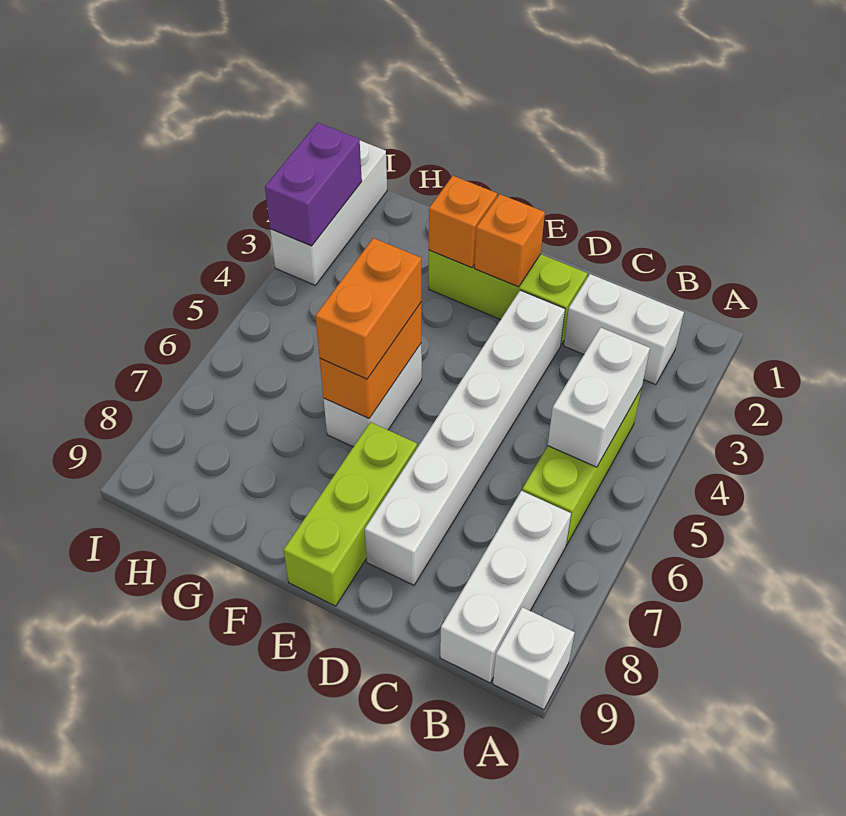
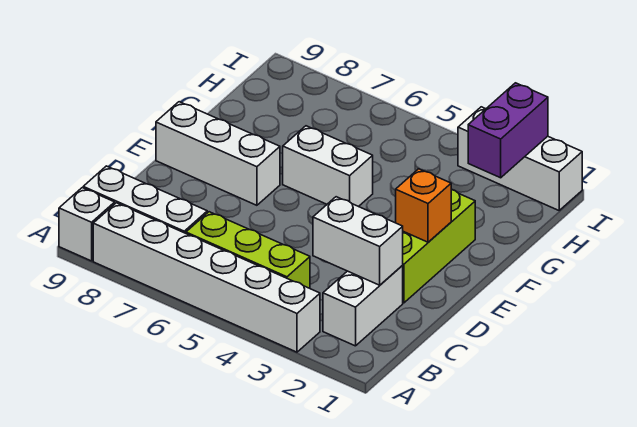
white 1x2 brick [548,327,650,467] -> white 1x2 brick moved to [313,197,403,285]
white 1x6 brick [365,290,565,585] -> white 1x6 brick moved to [93,203,320,352]
lime 1x3 brick [284,422,417,606] -> white 1x3 brick [156,102,280,205]
orange 1x1 brick [429,176,497,268] -> none
orange 1x2 brick [320,303,421,418] -> none
orange 1x2 brick [316,238,421,379] -> none
purple 1x2 brick [265,123,362,246] -> purple 1x2 brick turned to [468,83,548,178]

